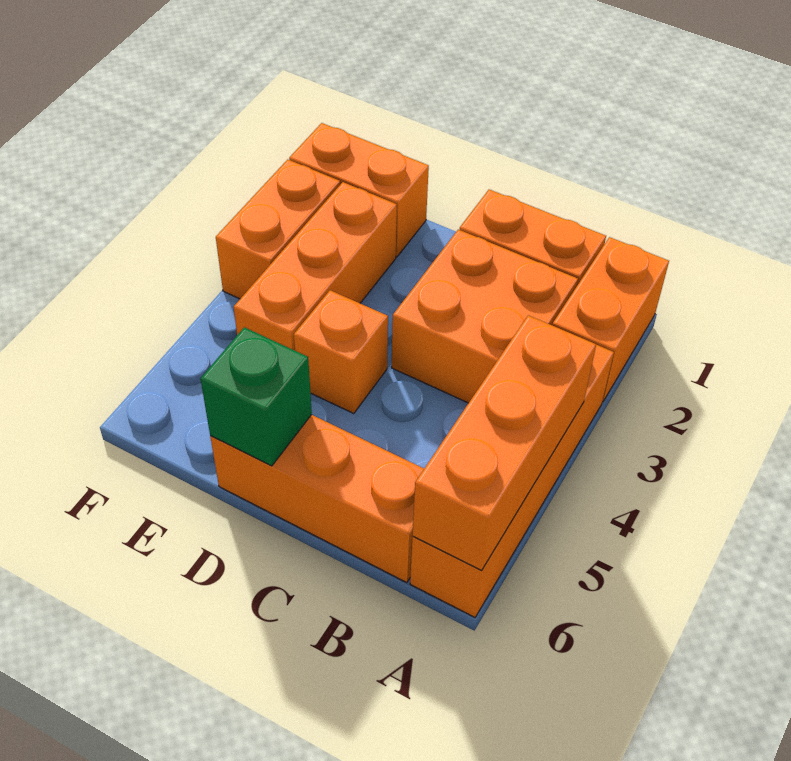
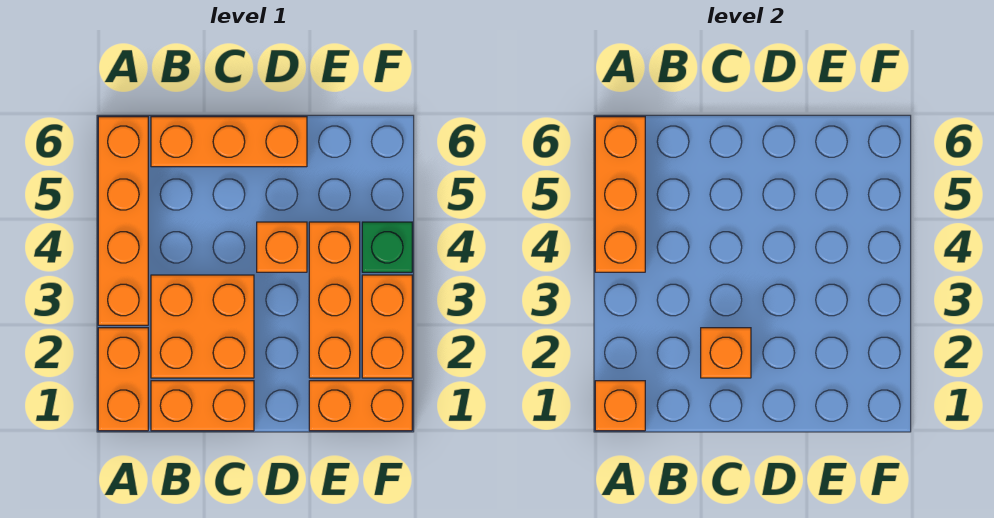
none -> orange 1x1 brick [595,381,645,431]
none -> orange 1x1 brick [701,328,751,378]
green 1x1 brick [201,327,312,466] -> green 1x1 brick moved to [362,222,412,272]

